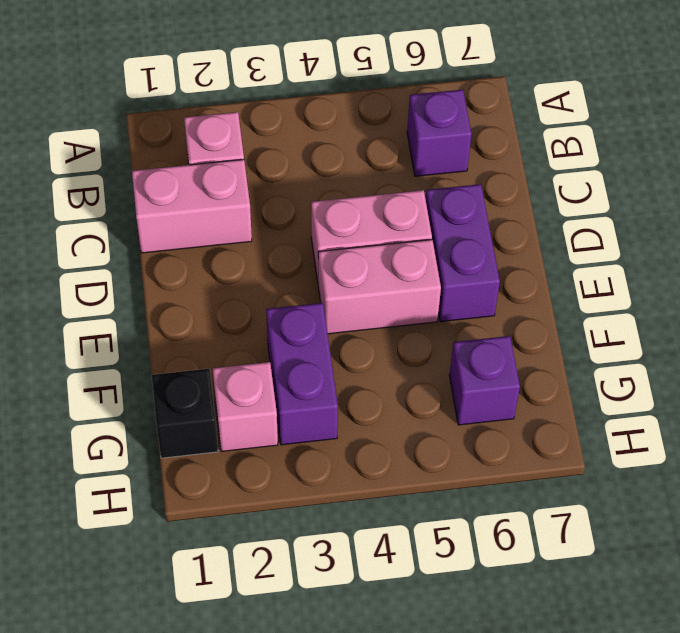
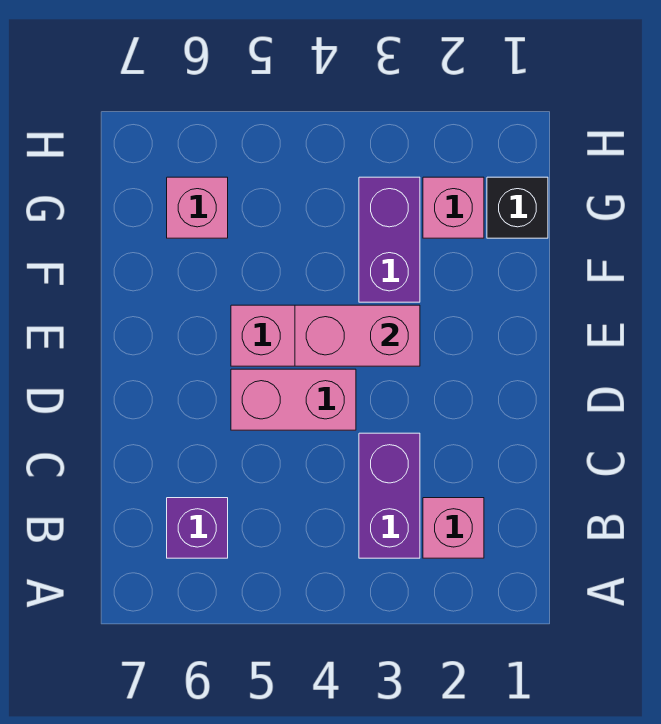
pink 1x2 brick [132,159,252,253] -> pink 1x2 brick moved to [295,305,420,366]
purple 1x2 brick [426,184,500,322] -> purple 1x2 brick moved to [359,433,420,558]
purple 1x1 brick [449,336,520,425] -> pink 1x1 brick [167,177,228,238]

